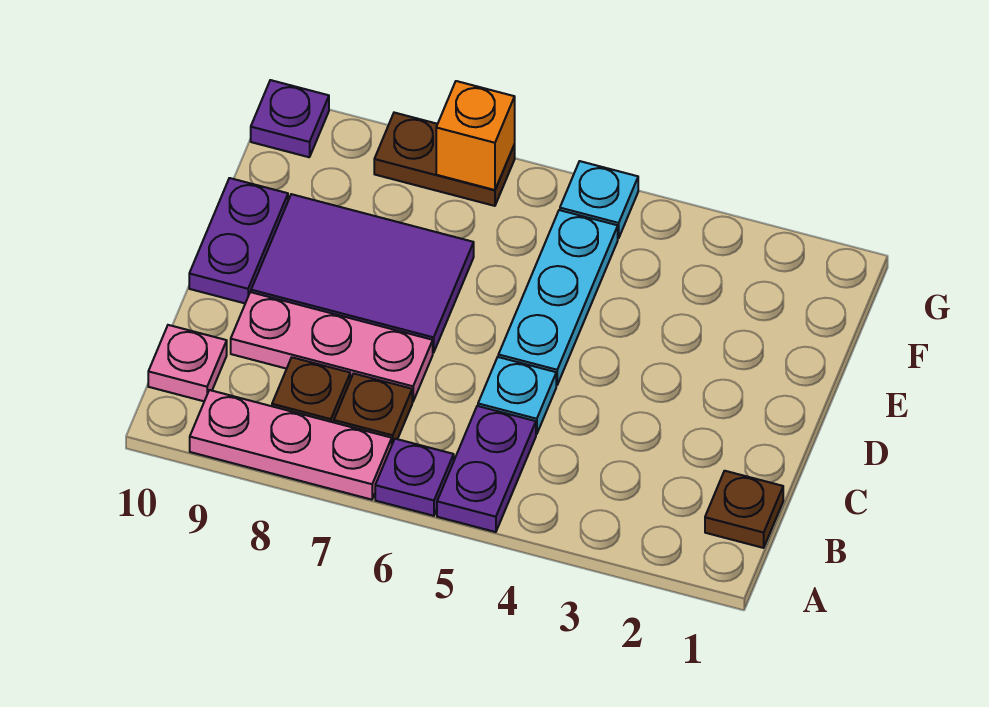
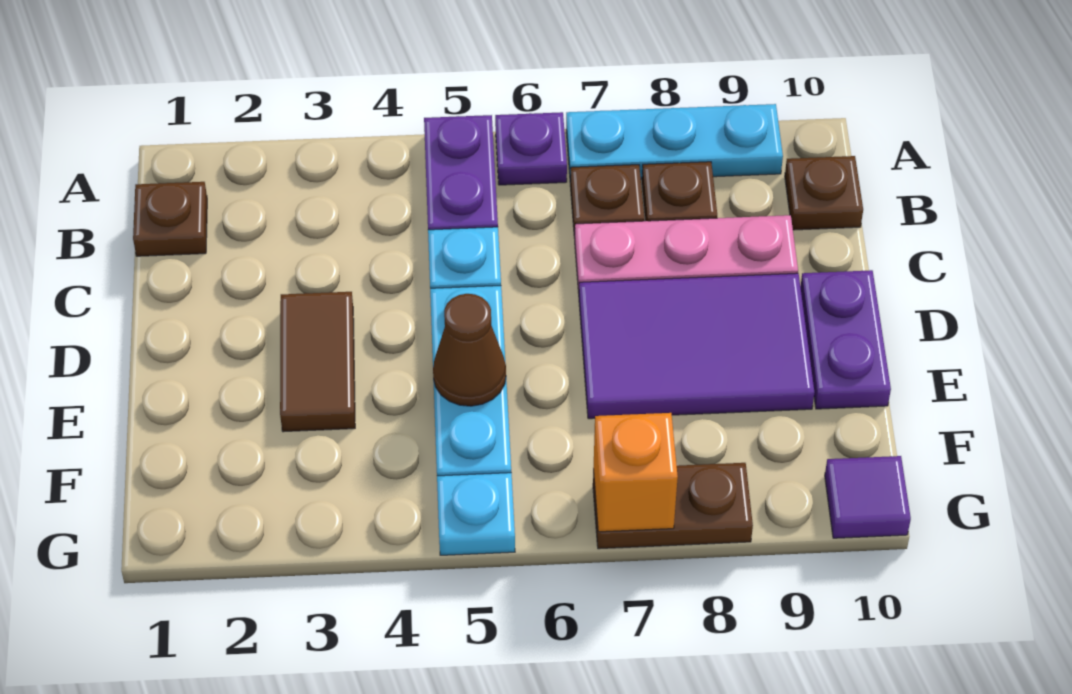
pink 1x3 plate [190,390,392,500] -> cyan 1x3 plate [566,104,783,179]
pink 1x1 plate [148,325,227,401] -> brown 1x1 plate [785,156,863,230]
none -> brown 1x2 tile [280,292,355,432]
none -> brown 1x1 cone [433,294,506,406]
purple 1x1 plate [251,80,329,157] -> purple 1x1 tile [825,456,911,538]

